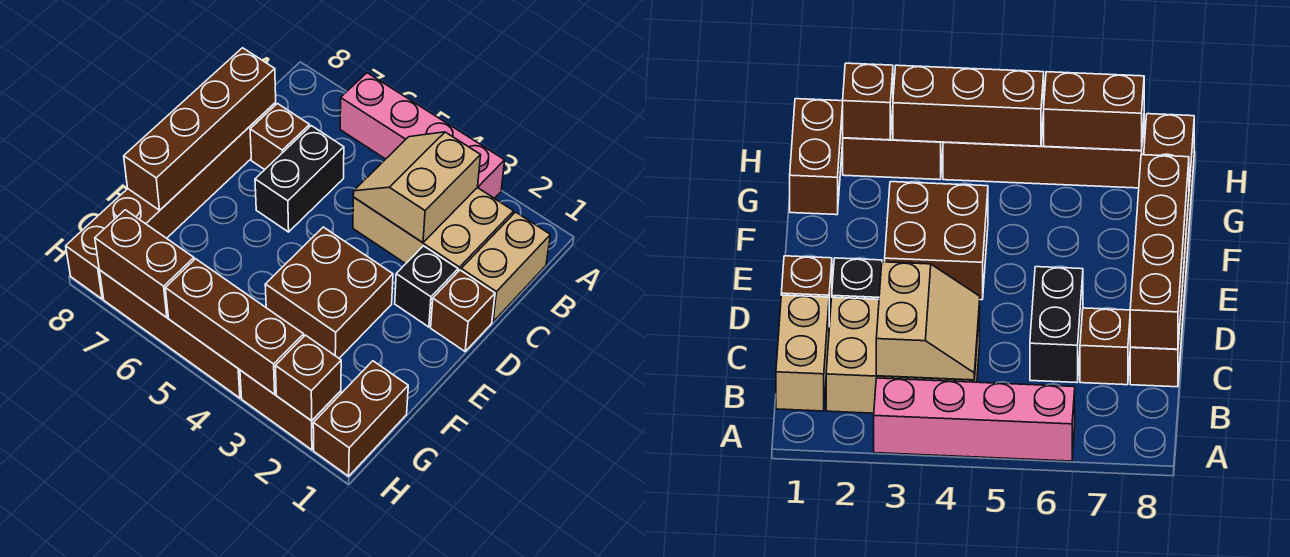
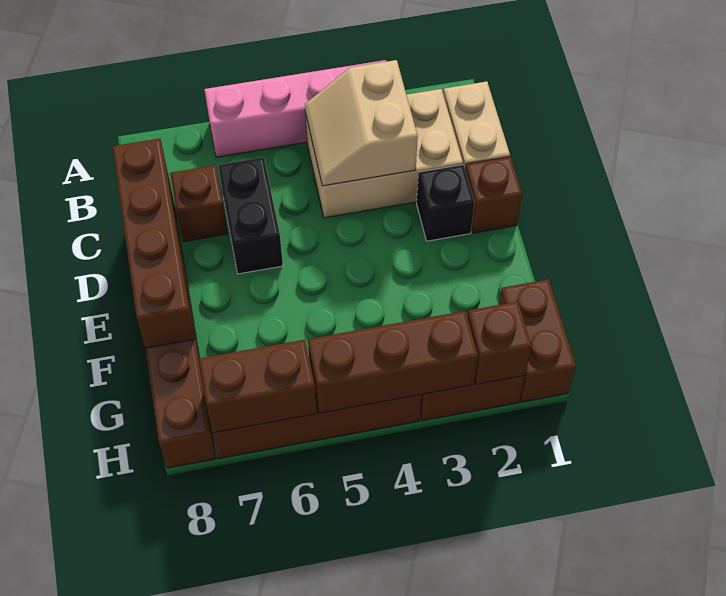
brown 2x2 brick [265,227,393,358] -> none

